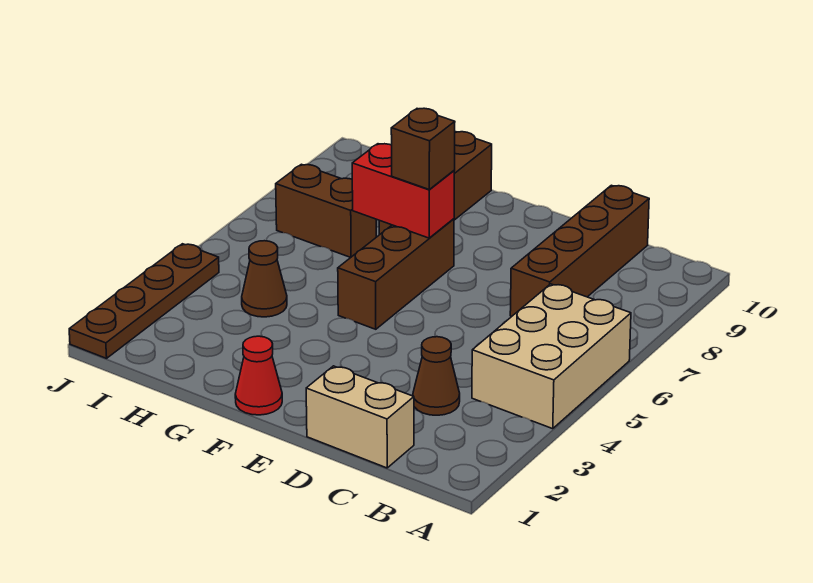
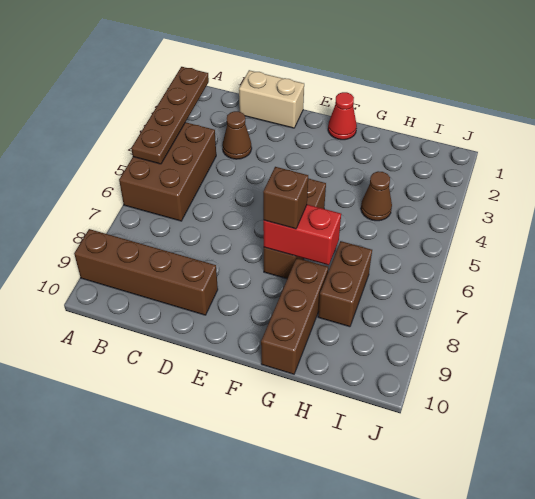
tan 2x3 brick [472,284,631,429] -> brown 2x3 brick [119,122,216,221]
brown 1x4 brick [510,185,649,316] -> brown 1x4 brick turned to [74,229,218,315]
brown 1x2 brick [276,164,376,258] -> brown 1x2 brick turned to [318,241,372,327]
brown 1x4 plate [69,244,219,358] -> brown 1x4 plate moved to [131,67,209,164]

